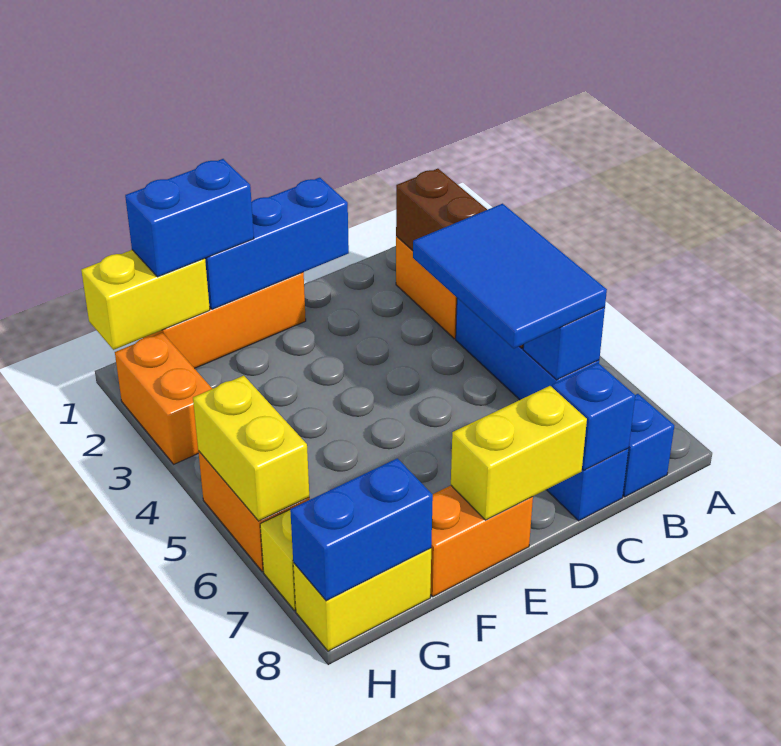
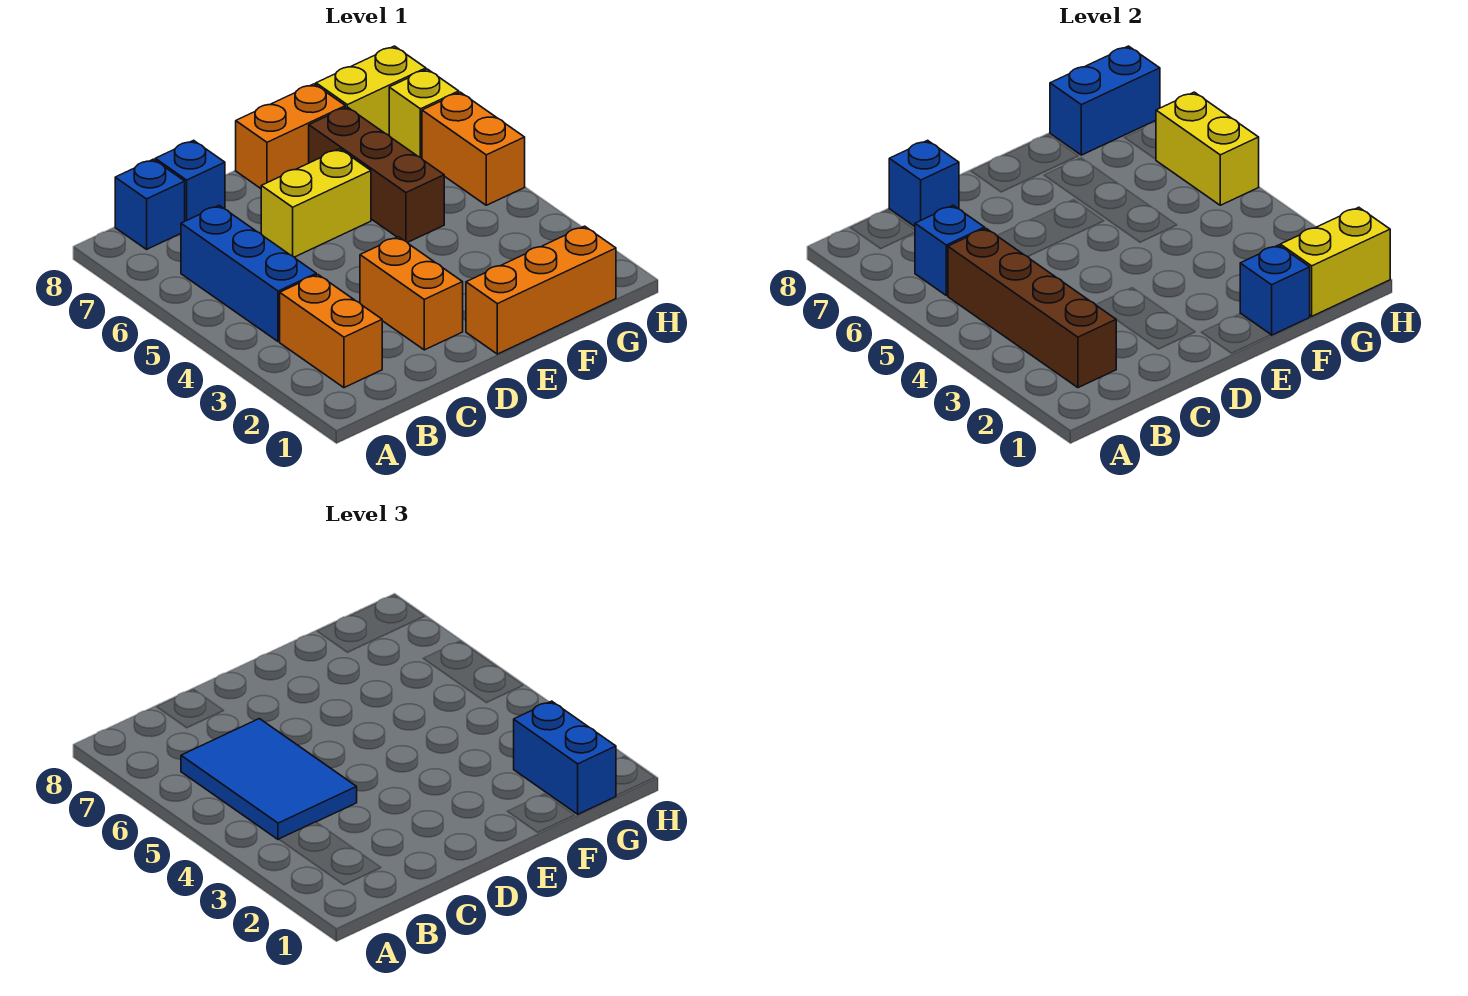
blue 1x3 brick [205,178,349,309] -> blue 1x1 brick [1240,245,1310,335]
yellow 1x2 brick [451,386,587,520] -> yellow 1x2 brick moved to [261,149,371,257]
blue 1x2 brick [125,159,254,277] -> blue 1x2 brick turned to [514,701,616,814]
none -> brown 1x3 brick [309,107,444,243]
orange 1x2 brick [115,333,212,464] -> orange 1x2 brick moved to [360,237,463,350]

